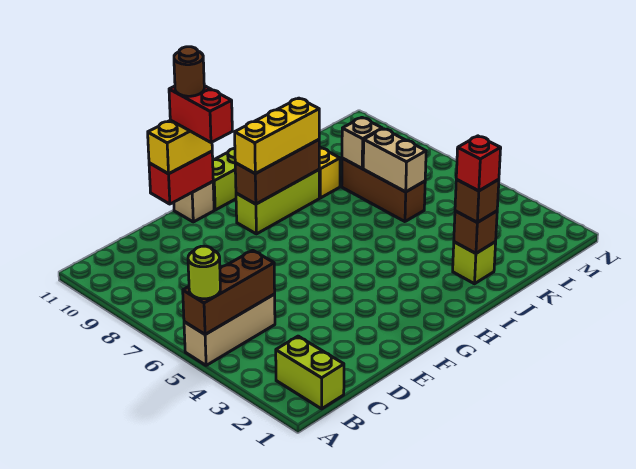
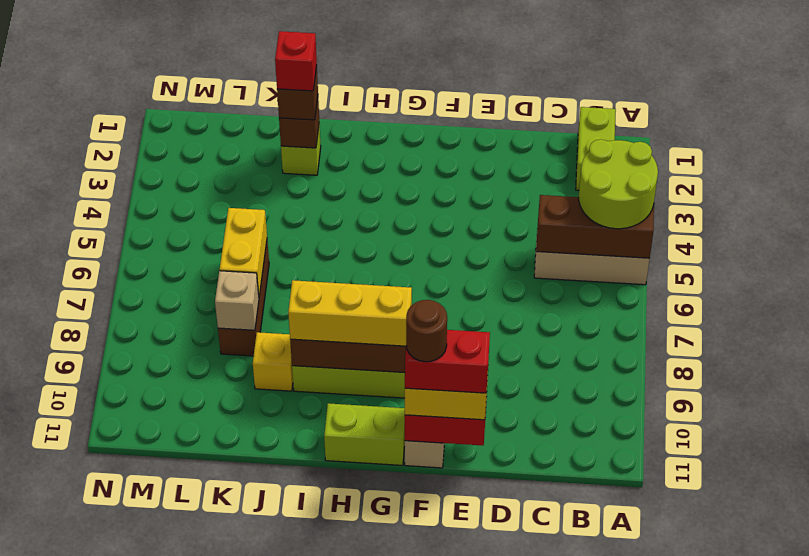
lime 1x1 round brick [188,246,220,299] -> lime 2x2 round brick [579,139,658,229]
red 1x2 brick [169,86,232,142] -> red 1x2 brick turned to [405,330,490,393]
tan 1x2 brick [363,129,426,192] -> yellow 1x2 brick [220,208,267,296]

